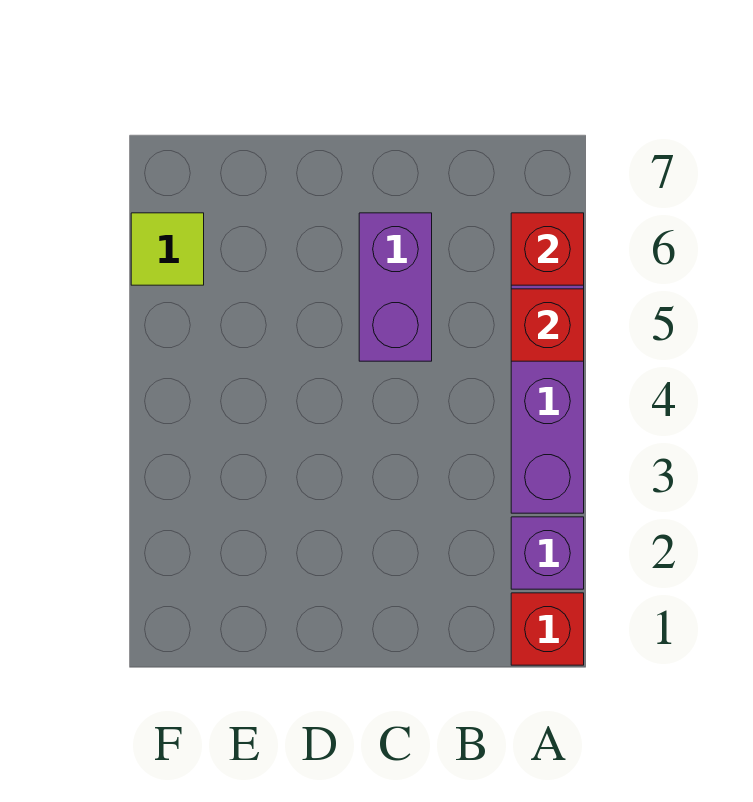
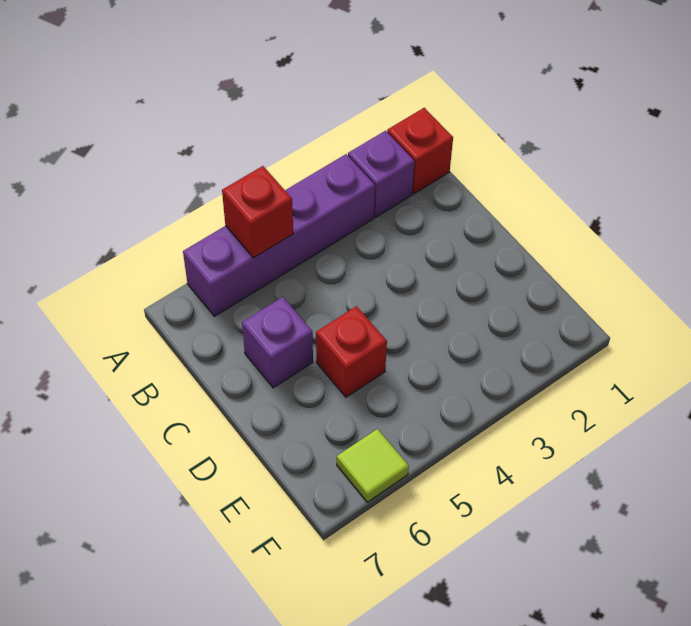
red 1x1 brick [511,213,584,285] -> red 1x1 brick moved to [316,306,387,397]
purple 1x2 brick [359,213,432,361] -> purple 1x1 brick [242,297,313,388]

